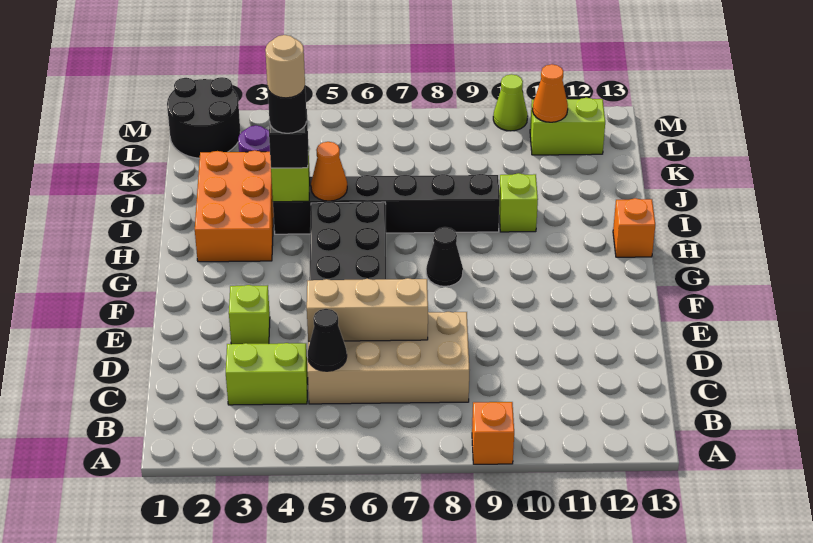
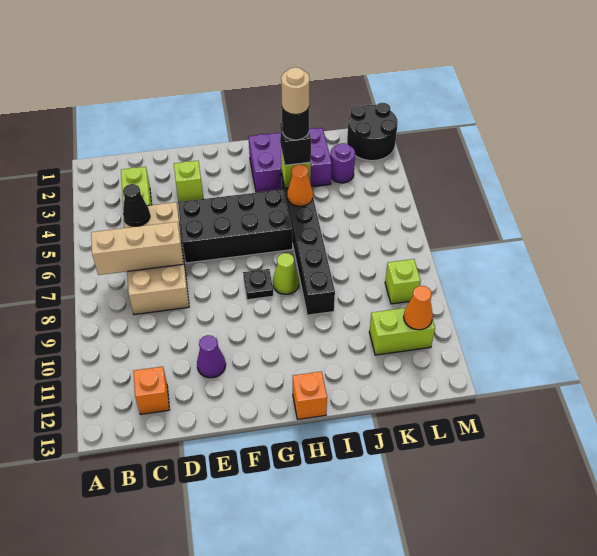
orange 1x1 brick [472,402,514,464] -> orange 1x1 brick moved to [133,367,169,414]
tan 1x3 brick [307,278,428,341] -> tan 1x3 brick turned to [91,222,183,275]
none -> purple 1x1 cone [197,335,226,378]
black 1x1 cone [426,227,463,286] -> black 1x1 plate [243,269,273,300]
orange 2x3 brick [195,150,274,262] -> purple 2x3 brick [249,128,332,193]
lime 1x1 brick [499,173,538,232] -> lime 1x1 brick moved to [385,259,421,304]
lime 1x2 brick [530,98,605,155] -> lime 1x2 brick turned to [369,308,435,355]
lime 1x1 cone [493,74,528,131] -> lime 1x1 cone moved to [273,253,299,294]

